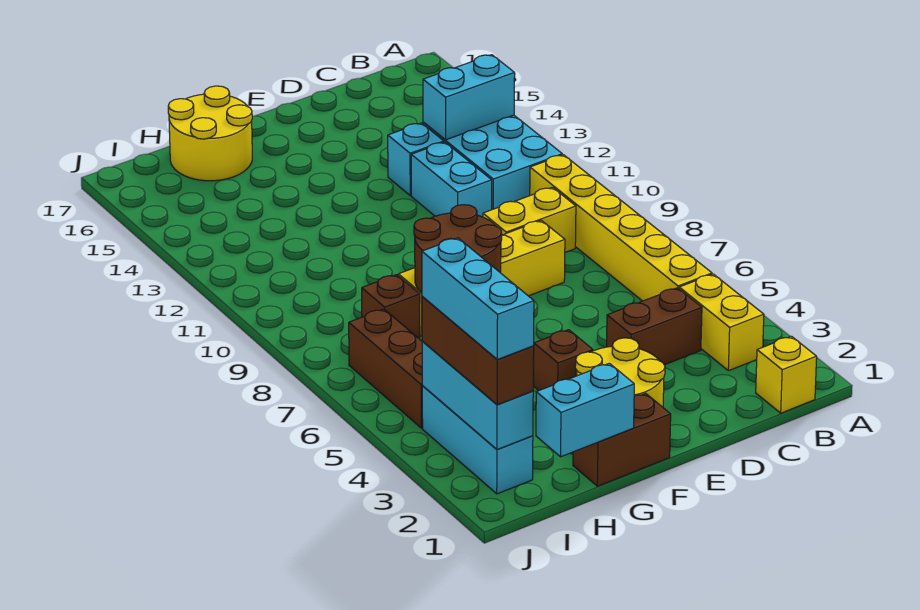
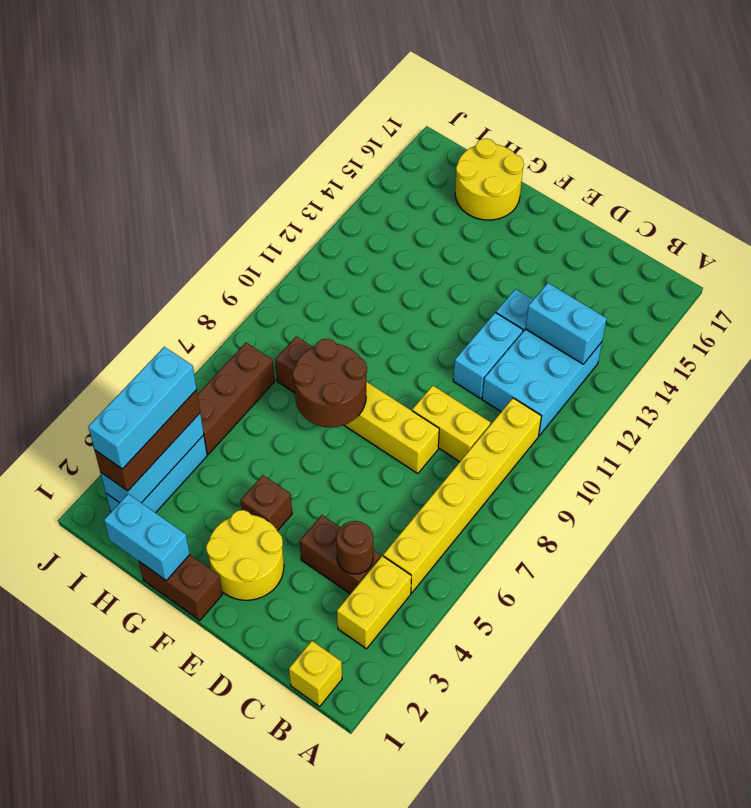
none -> brown 1x1 round brick [336,521,373,574]

